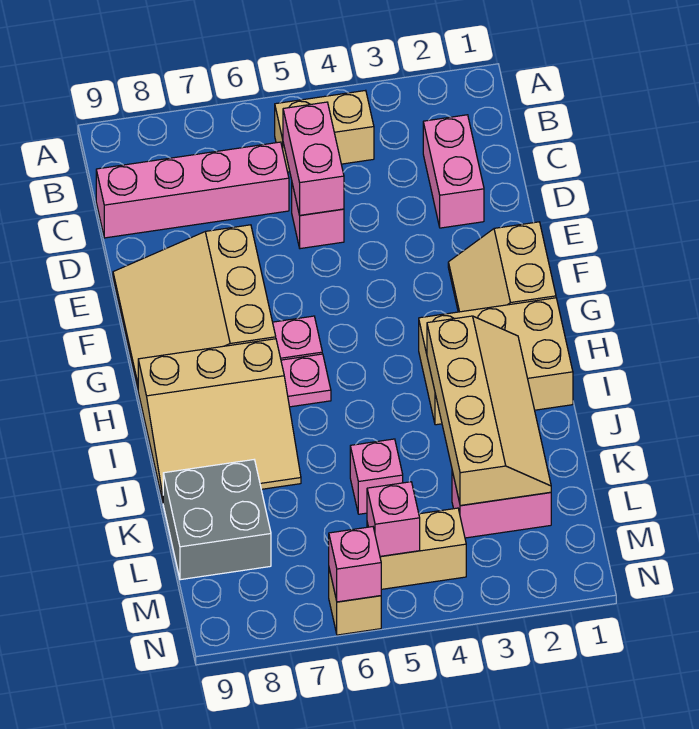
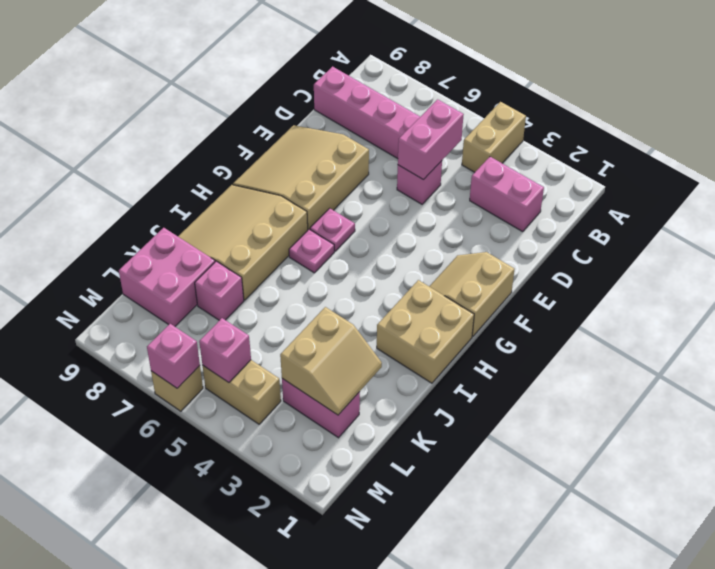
tan 1x2 brick [275,90,374,172] -> tan 1x2 brick turned to [462,102,526,172]
pink 1x2 brick [423,115,484,228] -> pink 1x2 brick turned to [470,157,544,232]
tan 2x3 brick [419,298,573,425] -> tan 2x2 brick [377,280,474,383]
tan 3x3 slope [138,339,301,501] -> tan 3x3 slope turned to [178,185,308,300]
tan 2x4 slope [427,316,551,506] -> tan 2x2 slope [280,307,382,415]
pink 1x1 brick [350,439,403,514] -> pink 1x1 brick moved to [195,261,244,320]
grey 2x2 brick [163,460,271,580] -> pink 2x2 brick [119,228,215,326]

